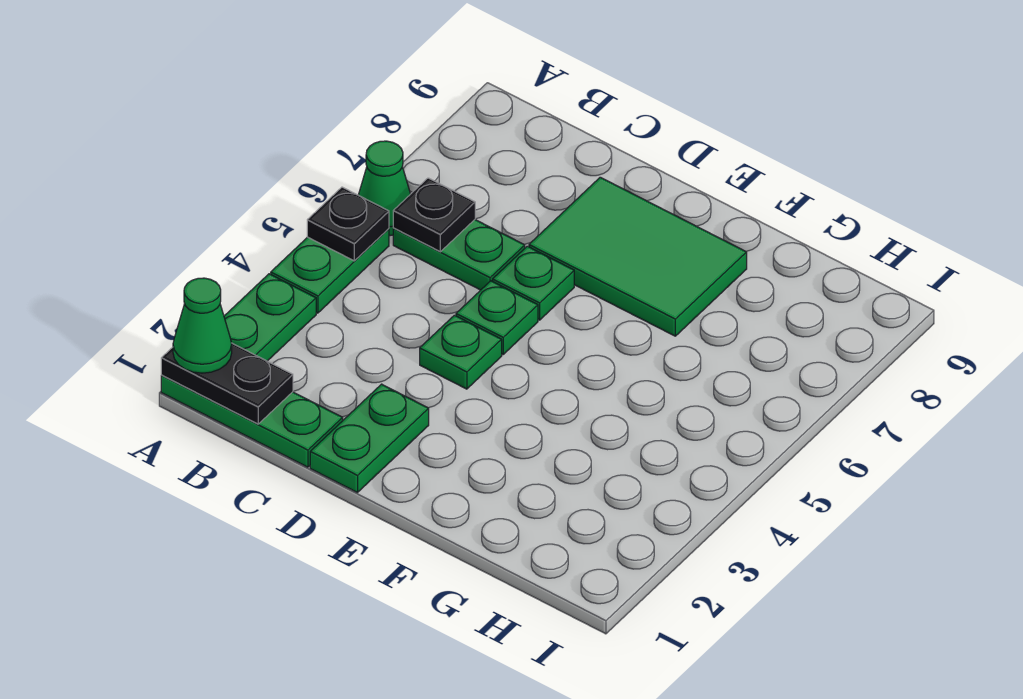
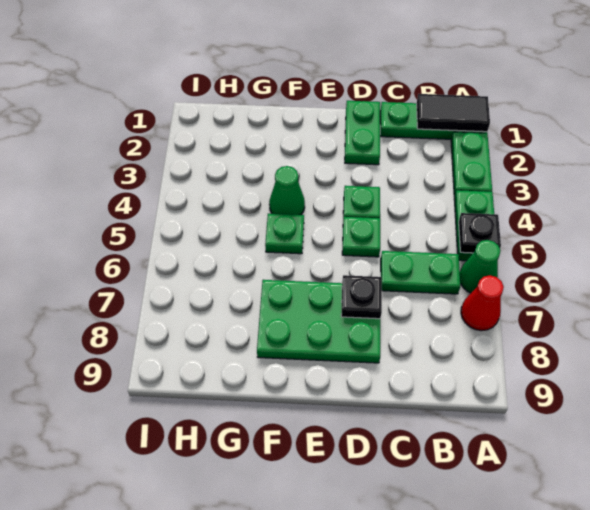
black 1x2 plate [161,343,293,424] -> black 1x2 tile [417,94,490,132]
green 1x1 cone [173,278,232,373] -> green 1x1 cone moved to [269,166,305,215]
none -> red 1x1 cone [461,275,504,331]
black 1x1 plate [393,178,475,252] -> black 1x1 plate moved to [341,275,382,319]
green 1x1 plate [493,246,574,320] -> green 1x1 plate moved to [265,214,304,254]
green 2x3 tile [529,177,747,336] -> green 2x3 plate [257,280,380,363]

